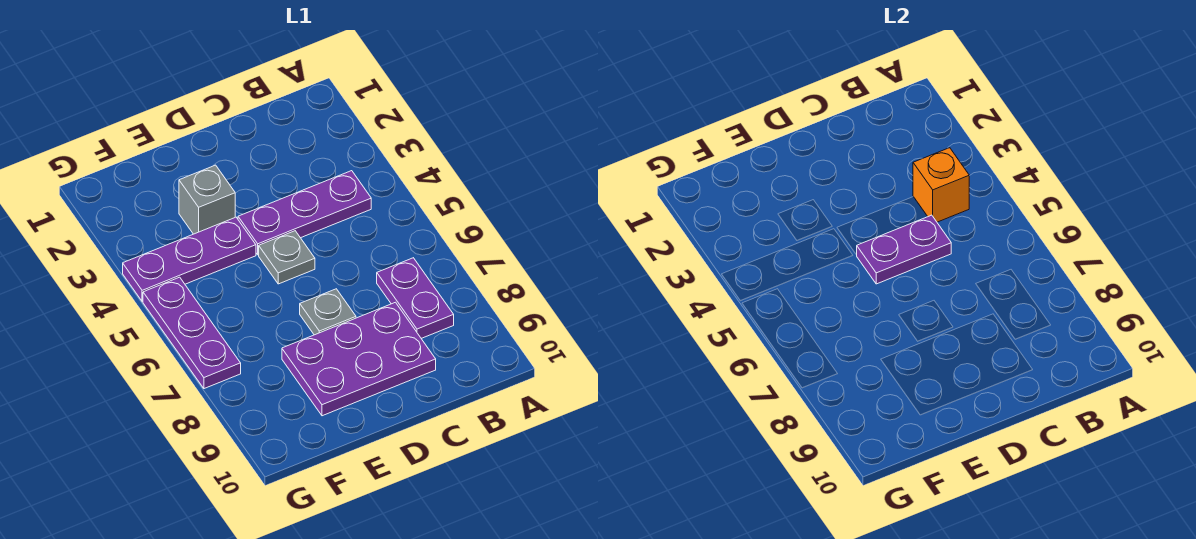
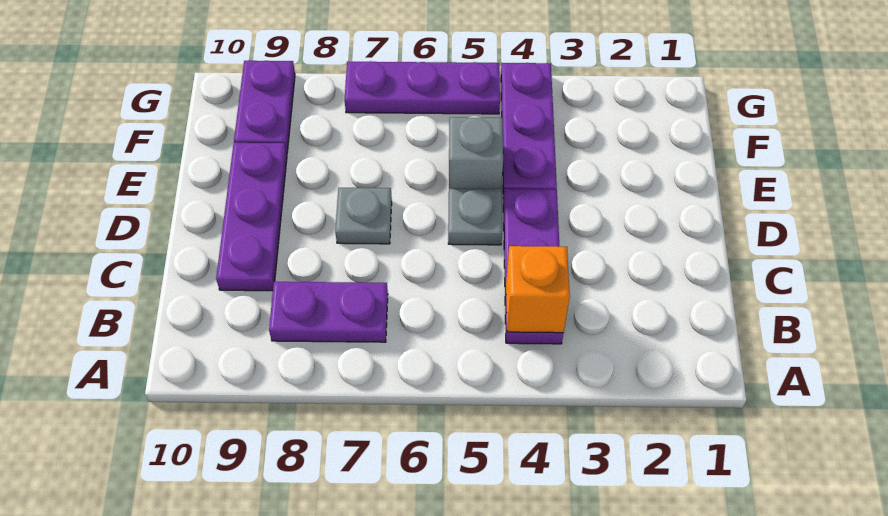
purple 1x2 plate [857,215,951,284] -> purple 1x2 plate moved to [234,61,295,152]
purple 2x3 plate [282,302,436,416] -> purple 1x3 plate [216,143,287,291]
grey 1x1 brick [179,165,235,234] -> grey 1x1 brick moved to [449,117,503,189]

